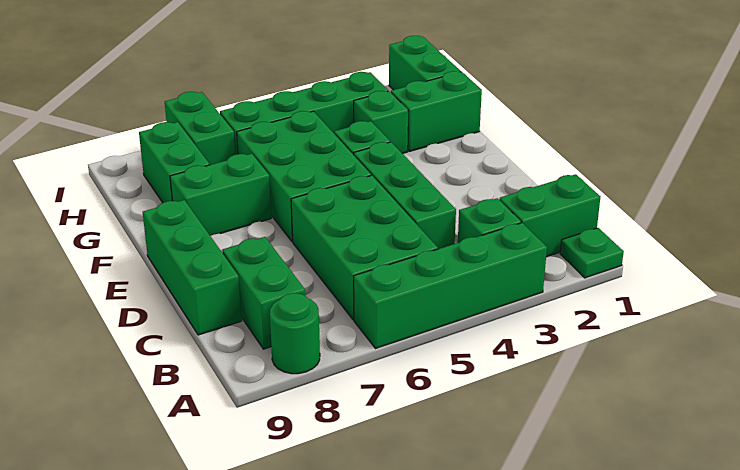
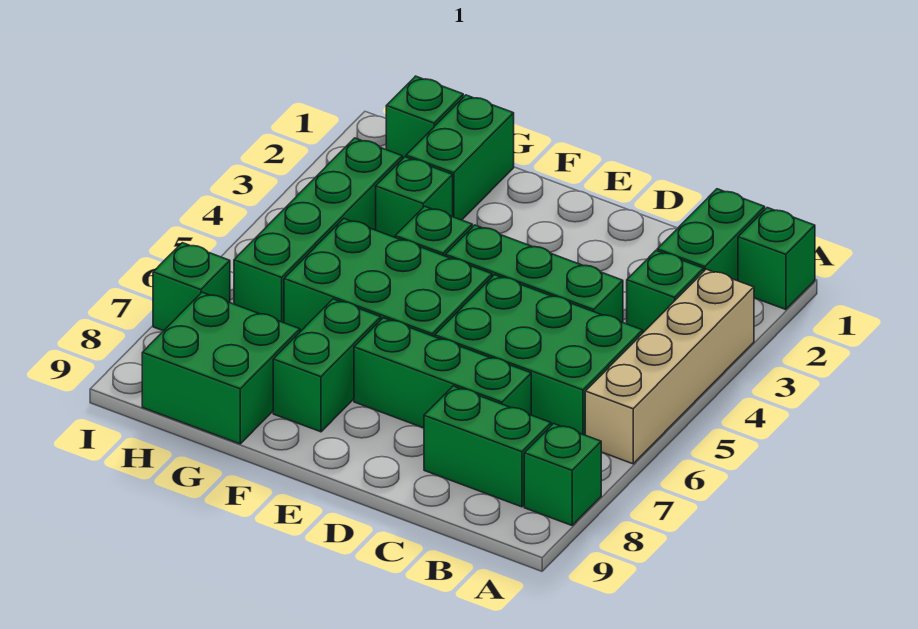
green 1x1 plate [560,228,624,278] -> green 1x1 brick [738,208,815,310]
green 1x4 brick [354,223,547,349] -> tan 1x4 brick [585,269,754,464]
green 1x1 round brick [270,293,320,374] -> green 1x1 brick [524,424,602,525]
green 1x3 brick [143,200,242,335] -> green 1x3 brick moved to [354,318,531,428]
green 1x2 brick [139,122,210,203] -> green 2x2 brick [142,292,300,444]
green 1x2 brick [389,36,461,90] -> green 1x1 brick [386,76,463,159]
green 1x2 brick [165,92,235,165] -> green 1x1 brick [153,243,230,331]

